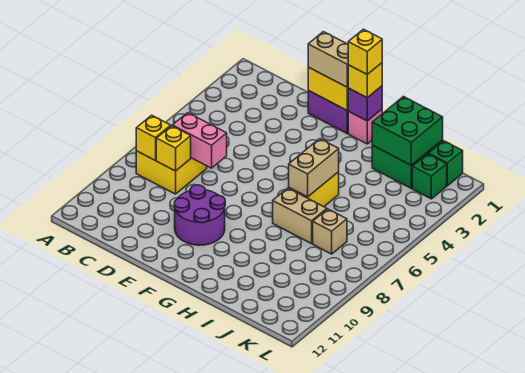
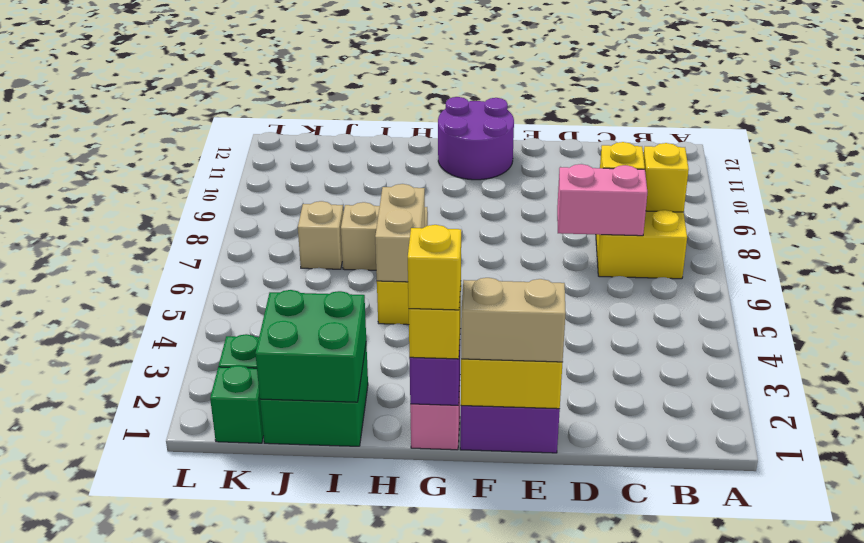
purple 2x2 round brick [174,185,225,245] -> purple 2x2 round brick moved to [438,97,514,180]

